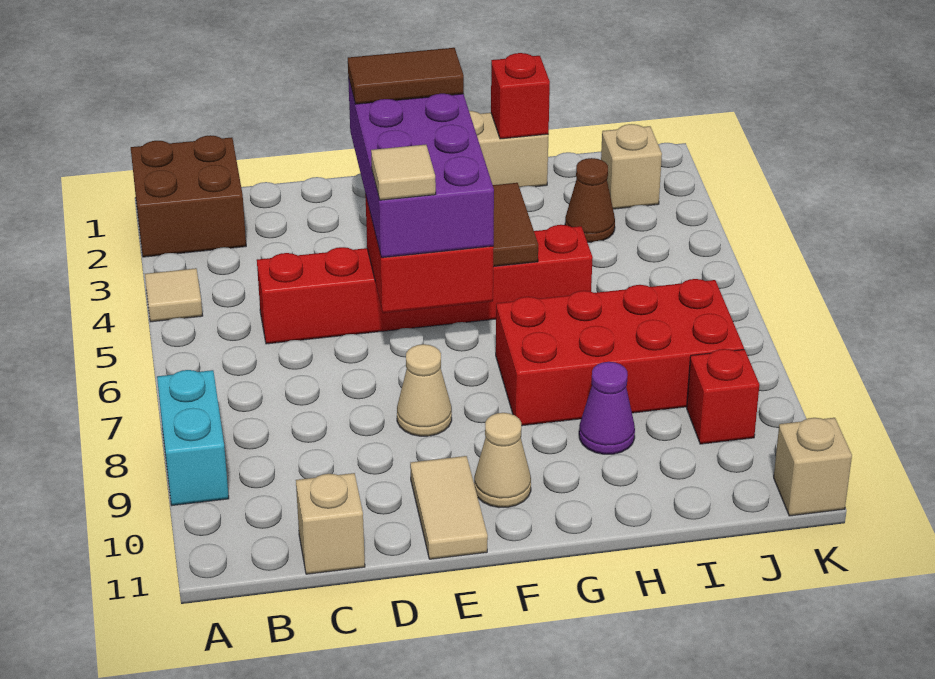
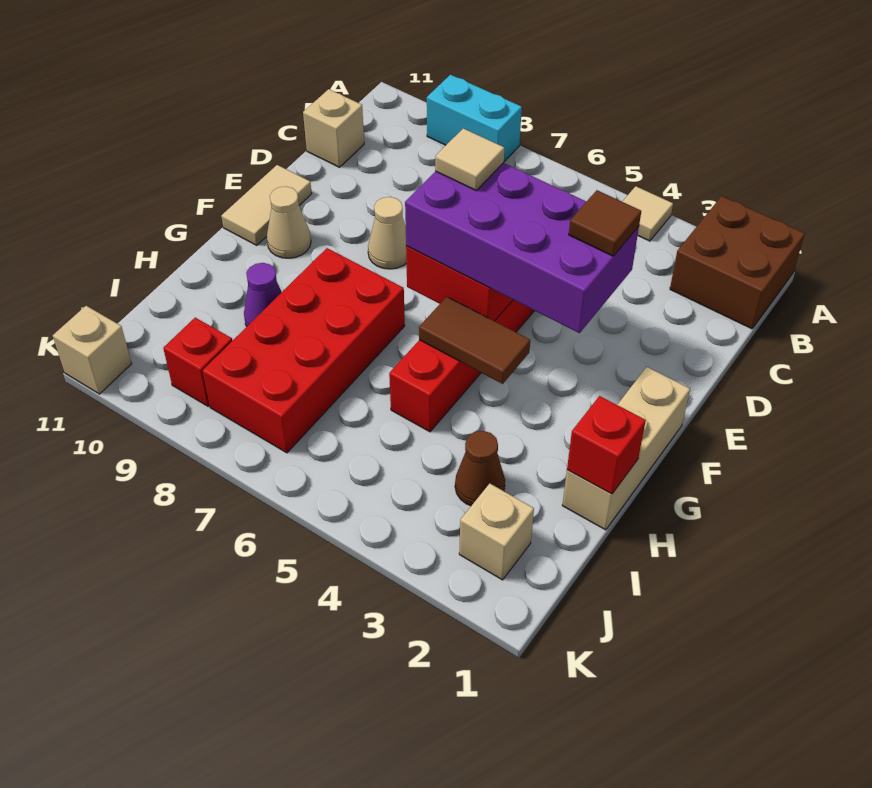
brown 1x2 tile [348,48,464,104] -> brown 1x1 tile [569,190,641,256]
tan 1x2 tile [410,456,488,559] -> tan 1x2 tile turned to [221,165,312,245]

